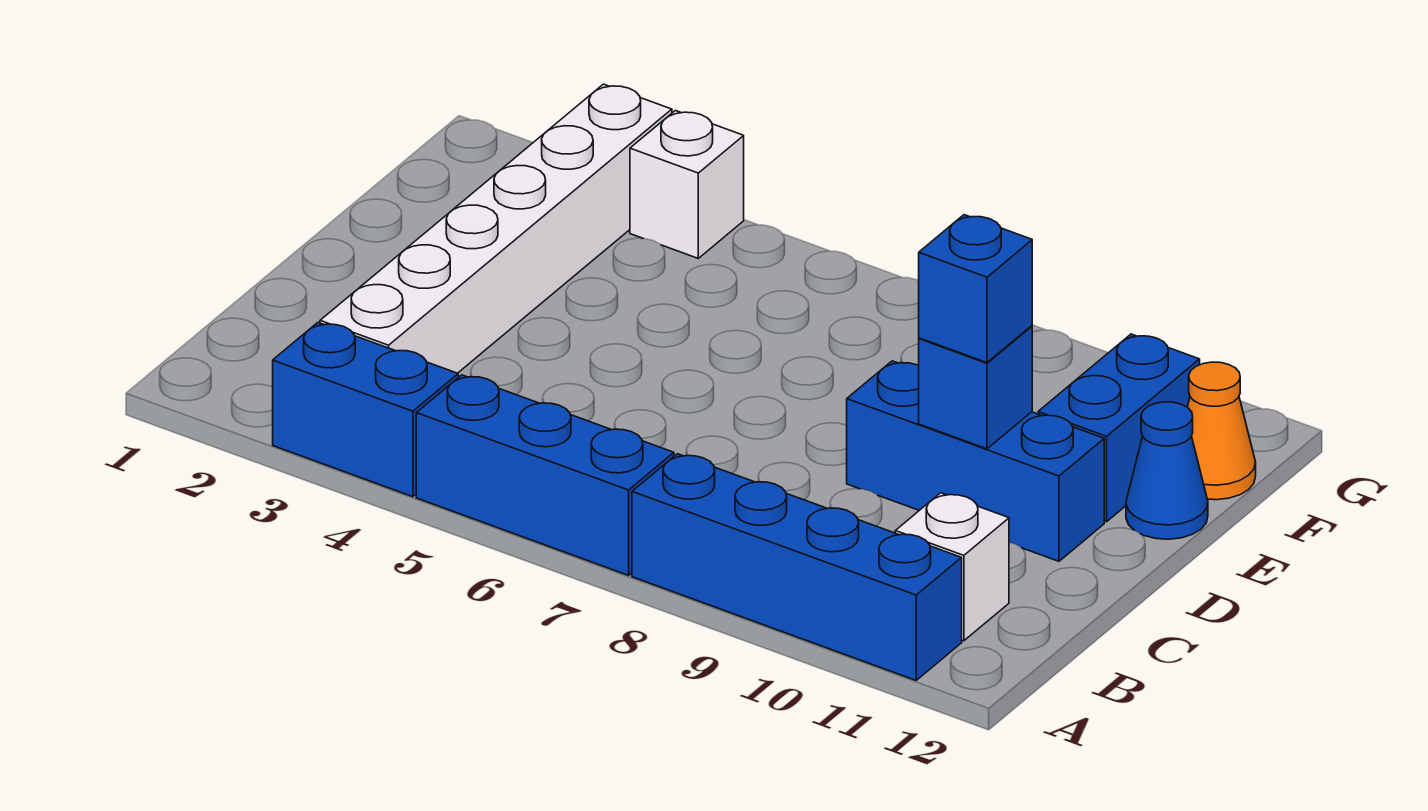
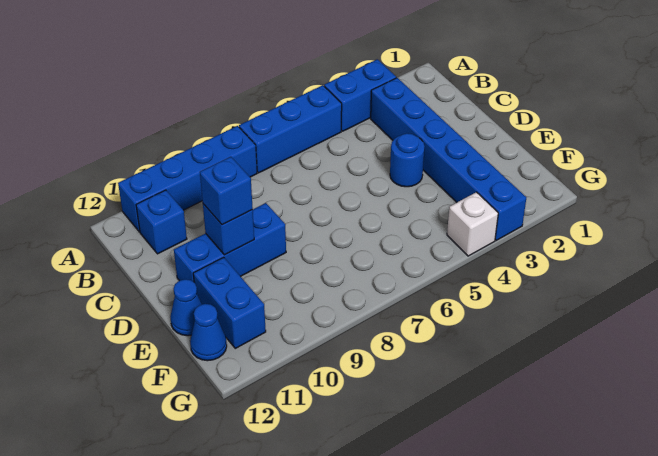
white 1x6 brick [320,84,672,373] -> blue 1x6 brick [371,78,526,241]
white 1x1 brick [895,493,1009,641] -> blue 1x1 brick [136,190,187,254]
none -> blue 1x1 round brick [390,133,425,187]
orange 1x1 cone [1188,362,1256,500] -> blue 1x1 cone [190,304,227,361]

